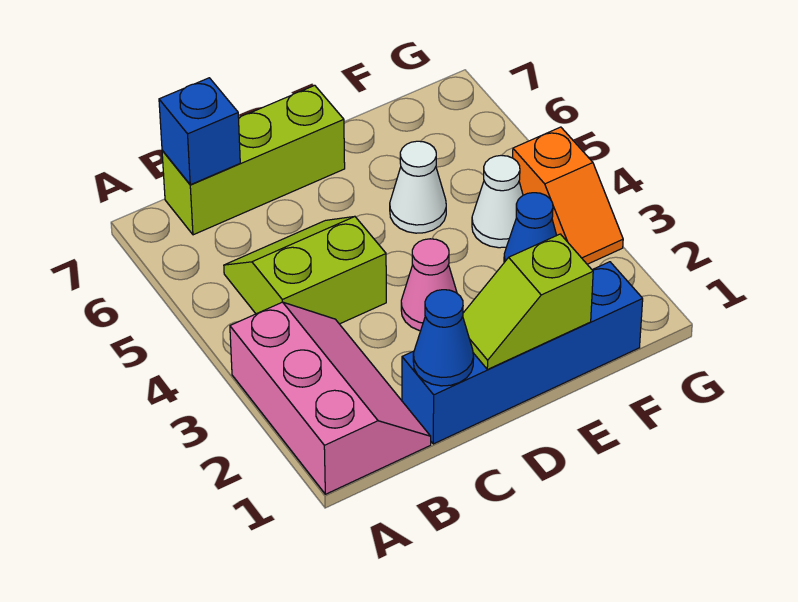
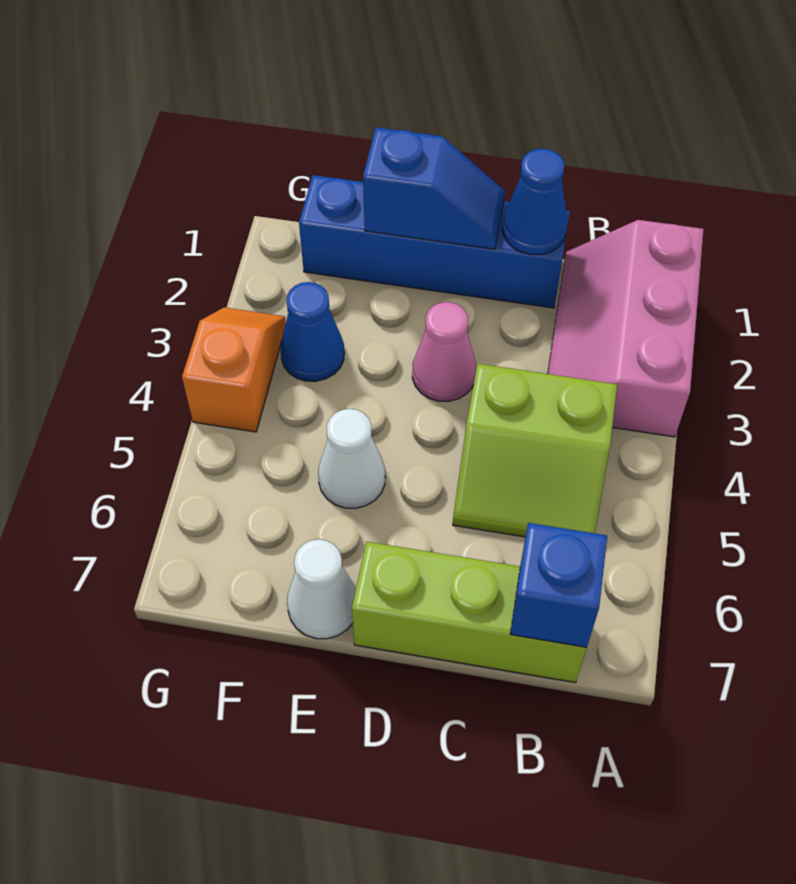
lime 1x2 slope [463,234,593,369] -> blue 1x2 slope [363,127,505,249]
white 1x1 cone [472,155,523,248] -> white 1x1 cone moved to [287,539,356,639]

